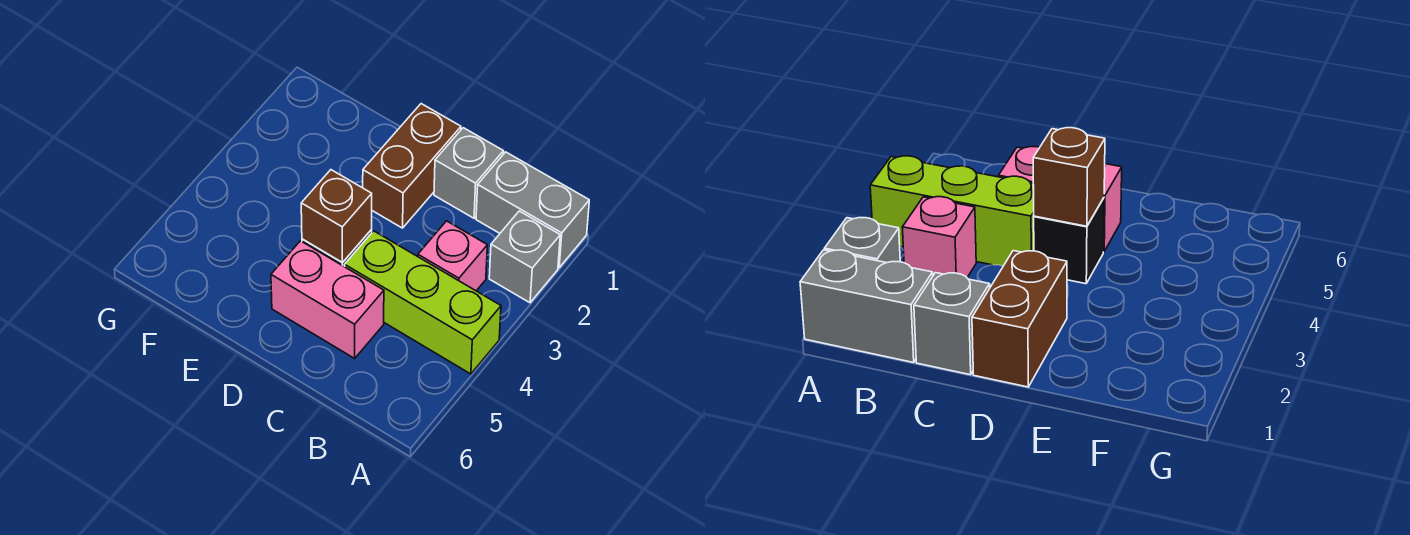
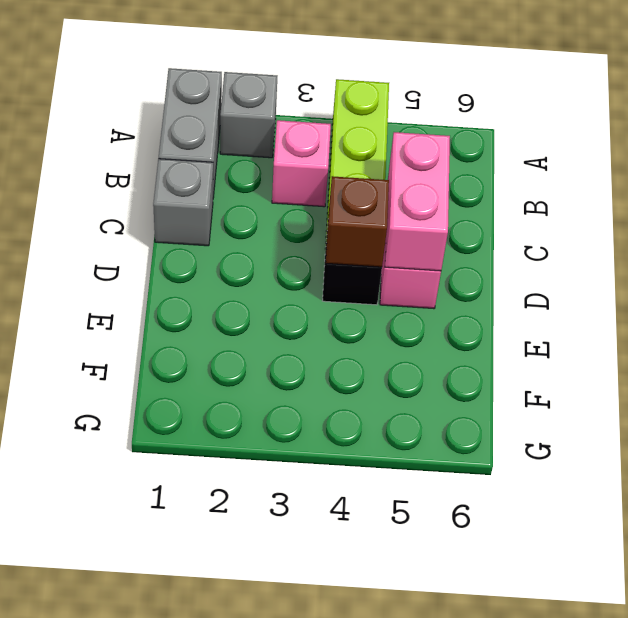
none -> pink 1x2 brick [385,132,450,271]
brown 1x2 brick [363,104,461,228] -> none

